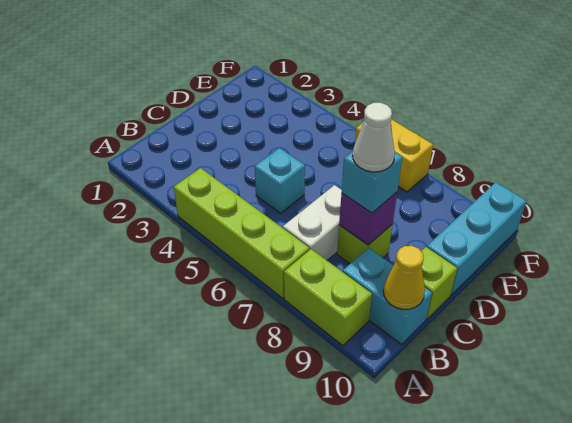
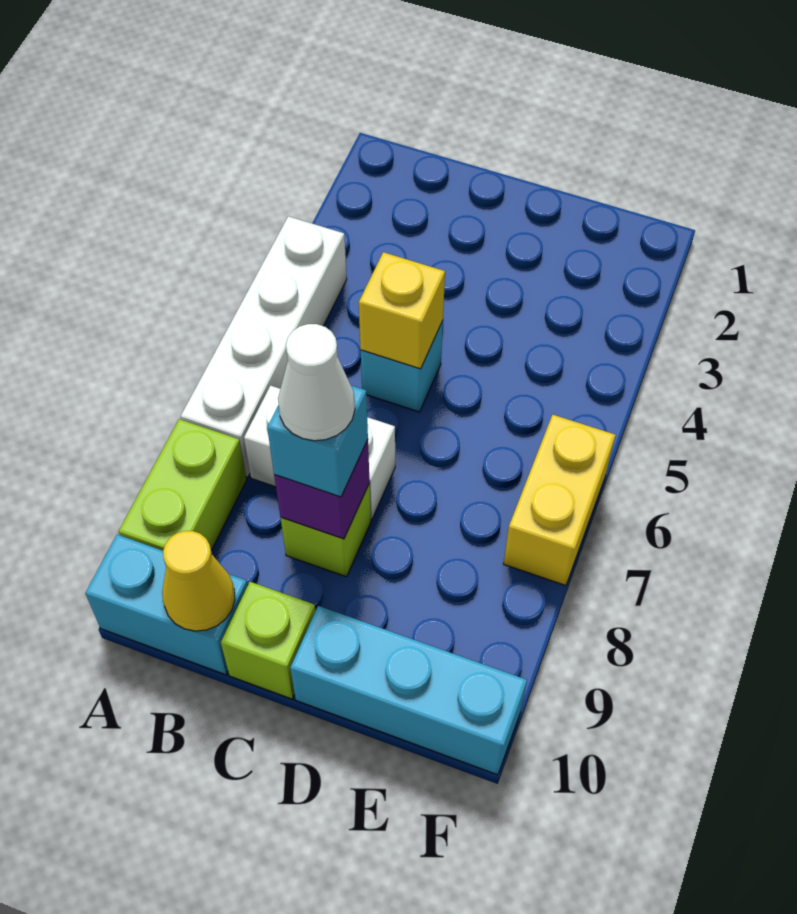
lime 1x4 brick [174,168,309,298] -> white 1x4 brick [180,216,347,477]
cyan 1x2 brick [343,248,432,344] -> cyan 1x2 brick turned to [85,535,248,675]
none -> yellow 1x1 brick [359,252,445,369]

